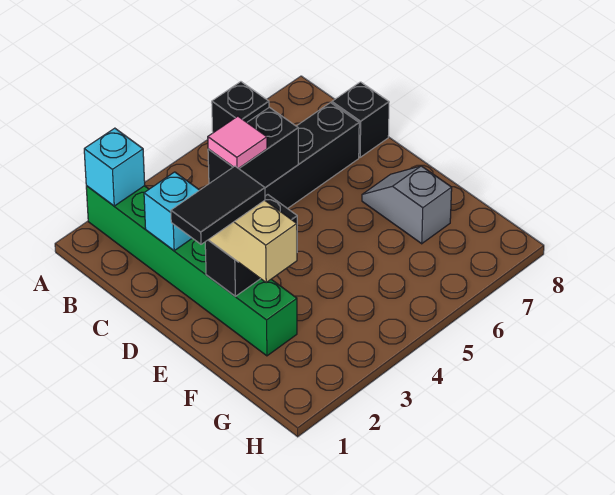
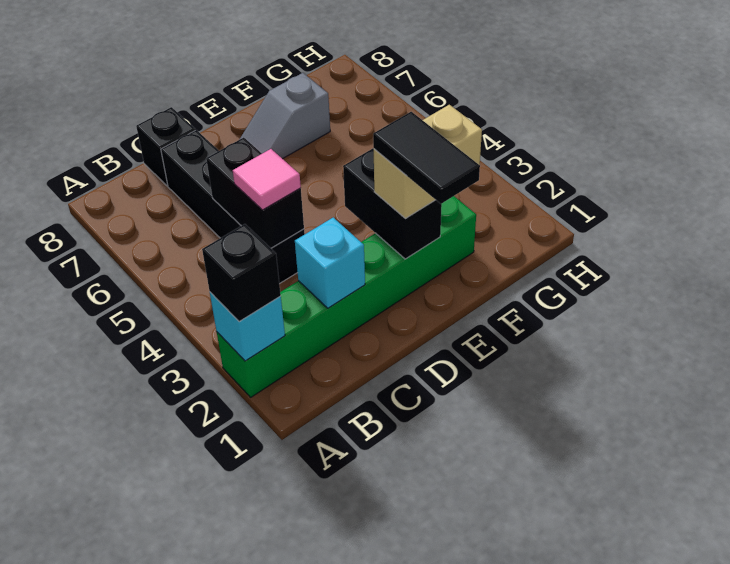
black 1x1 brick [212,82,269,133] -> black 1x1 brick moved to [202,224,281,322]

